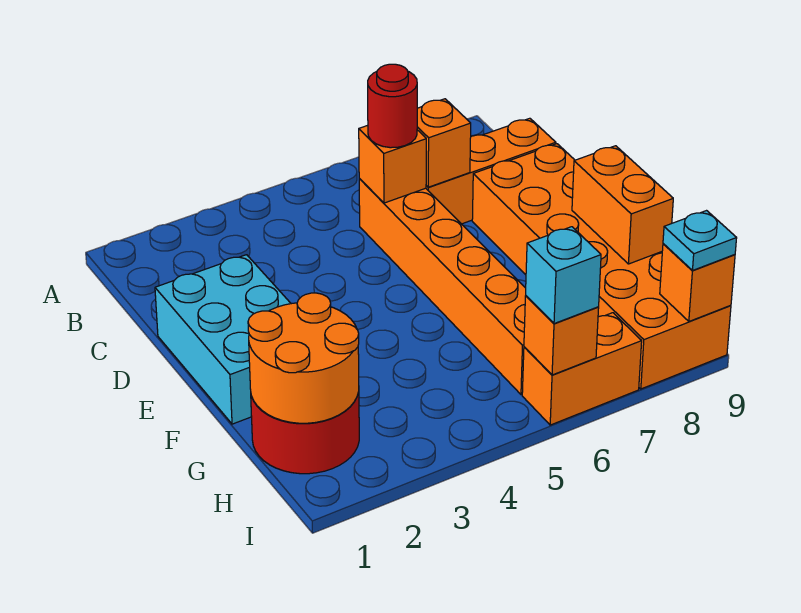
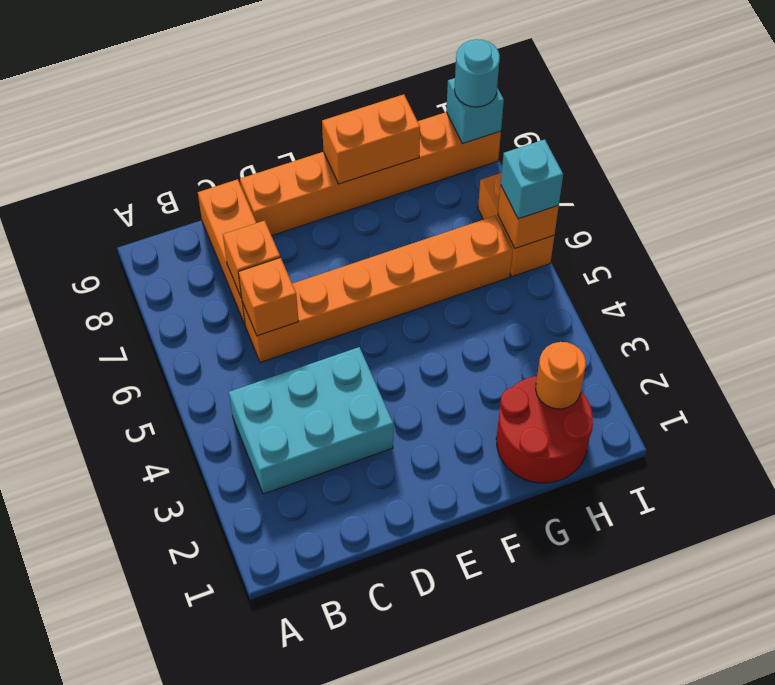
red 1x1 round brick [368,64,417,148] -> none
cyan 2x3 brick [155,255,291,424] -> cyan 2x3 brick moved to [229,347,393,494]
orange 2x6 brick [472,144,731,389] -> orange 1x6 brick [240,112,501,236]
orange 2x2 round brick [248,293,359,423] -> orange 1x1 round brick [536,342,586,409]
orange 1x1 brick [660,244,735,321] -> cyan 1x1 brick [446,78,504,144]
cyan 1x1 plate [663,211,737,270] -> cyan 1x1 round brick [454,39,500,107]

